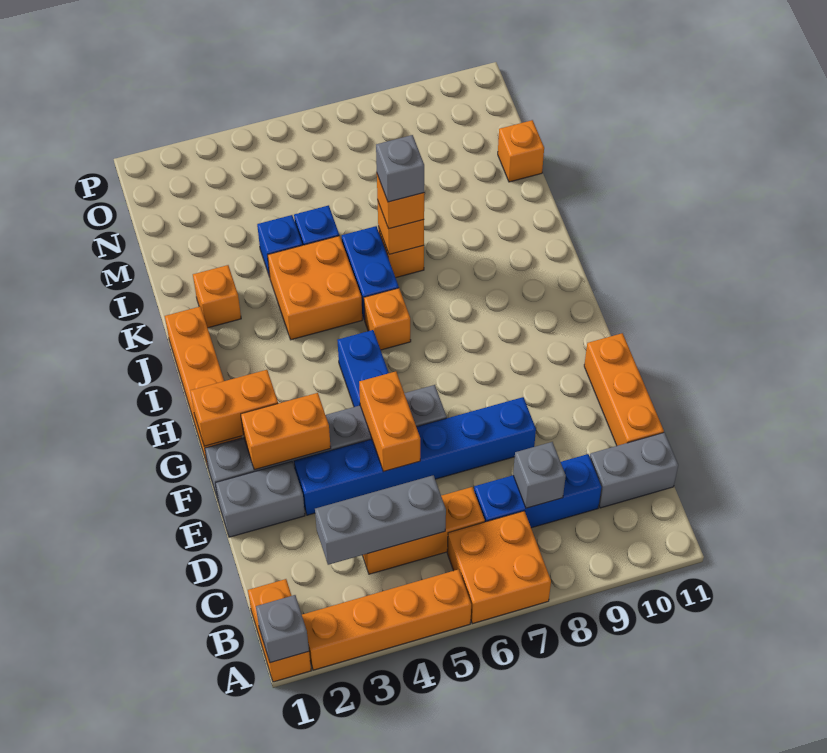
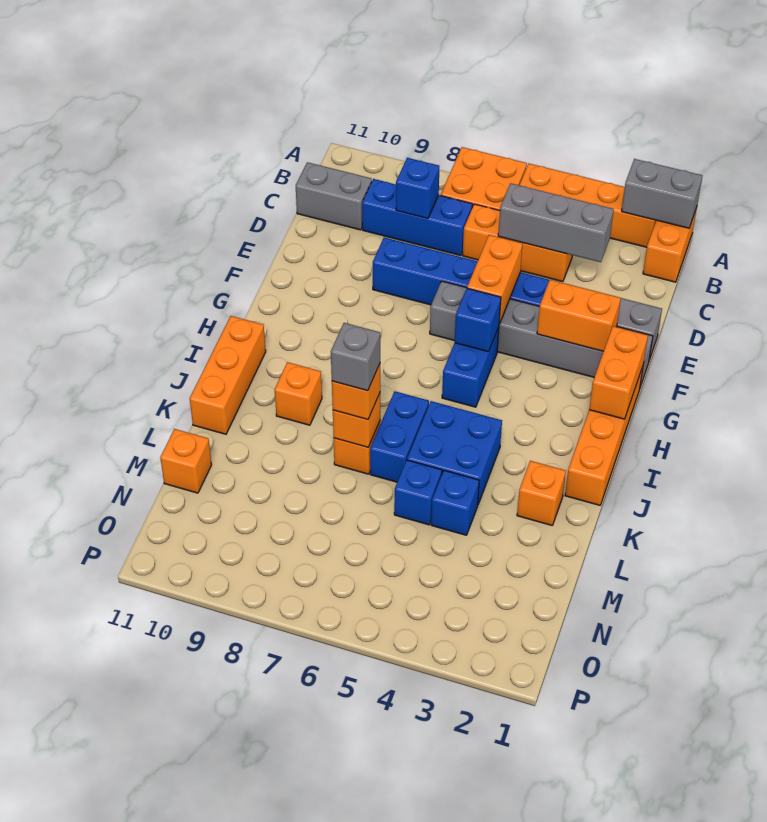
grey 1x1 brick [256,595,309,663] -> grey 1x2 brick [622,159,702,228]
grey 1x1 brick [513,442,566,508] -> blue 1x1 brick [396,158,440,219]
orange 1x3 brick [584,333,664,446] -> orange 1x3 brick moved to [190,316,266,434]
orange 1x2 brick [190,370,278,446] -> orange 1x2 brick turned to [589,326,648,419]
none -> blue 1x1 brick [455,288,501,352]
orange 1x1 brick [364,288,411,350] -> orange 1x1 brick moved to [275,362,322,425]
orange 2x2 brick [268,236,362,340] -> blue 2x2 brick [407,401,502,504]

